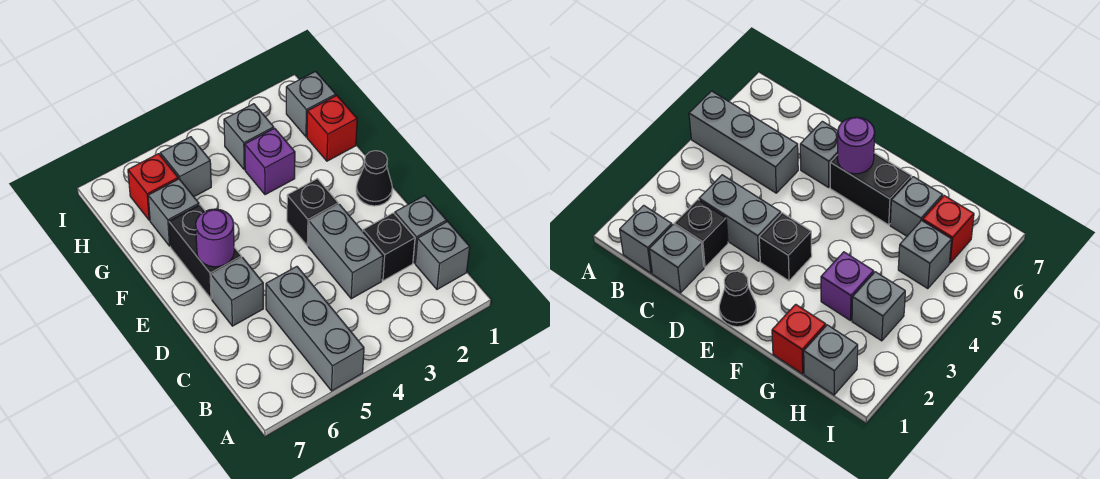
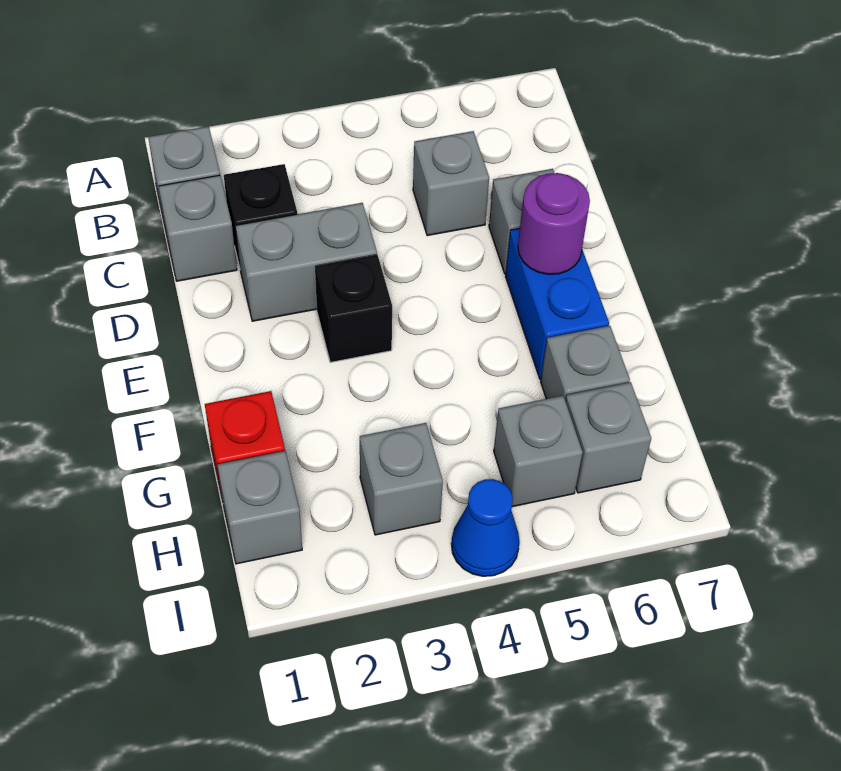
grey 1x3 brick [266,267,364,391] -> grey 1x1 brick [413,131,489,236]
grey 1x2 brick [308,204,383,299] -> grey 1x2 brick turned to [236,203,377,321]
black 1x1 cone [356,151,392,206] -> none
black 1x2 brick [169,205,242,299] -> blue 1x2 brick [506,228,609,379]
purple 1x1 brick [245,128,295,195] -> none
red 1x1 brick [128,154,178,220] -> grey 1x1 brick [566,382,651,493]
none -> blue 1x1 cone [451,479,520,576]

